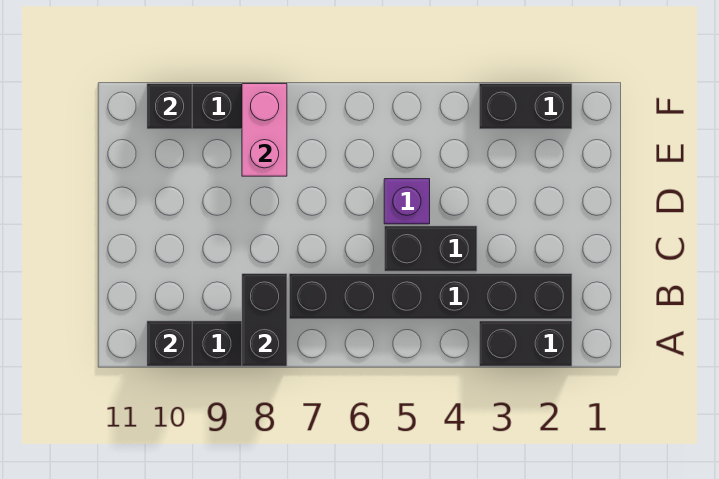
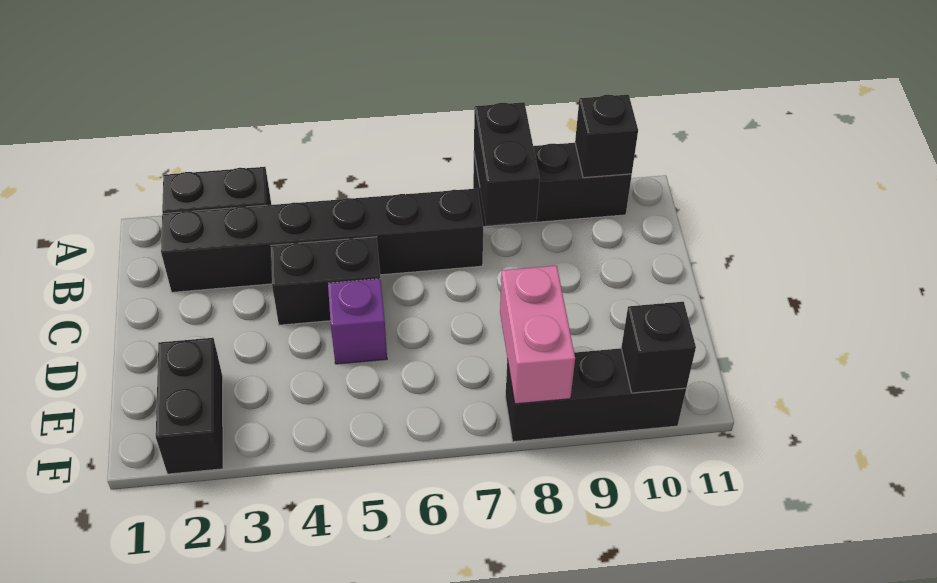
black 1x2 brick [479,84,572,129] -> black 1x2 brick turned to [156,338,223,474]

